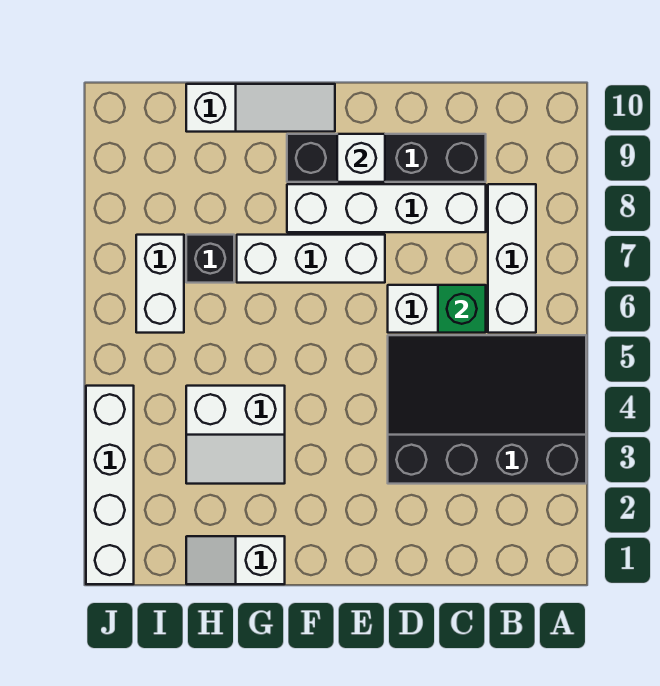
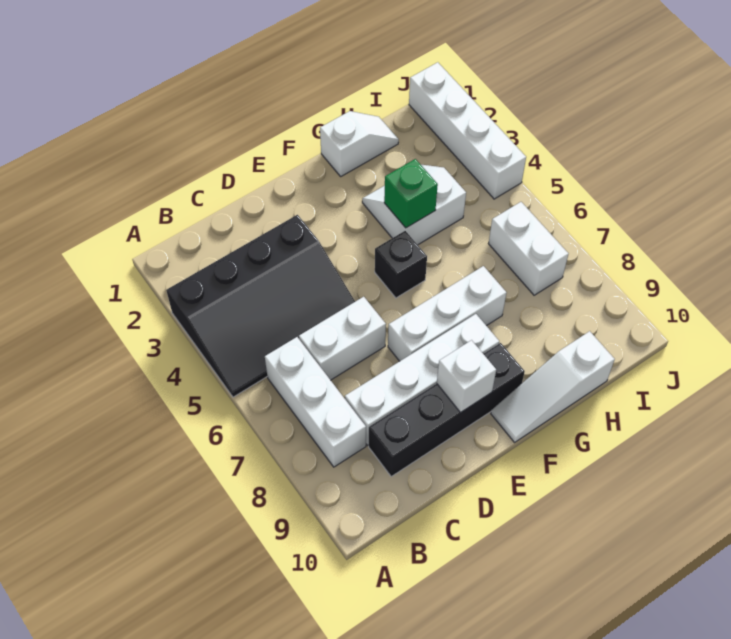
green 1x1 brick [438,285,486,333] -> green 1x1 brick moved to [384,159,438,228]
black 1x1 brick [186,235,234,283] -> black 1x1 brick moved to [375,231,427,298]

